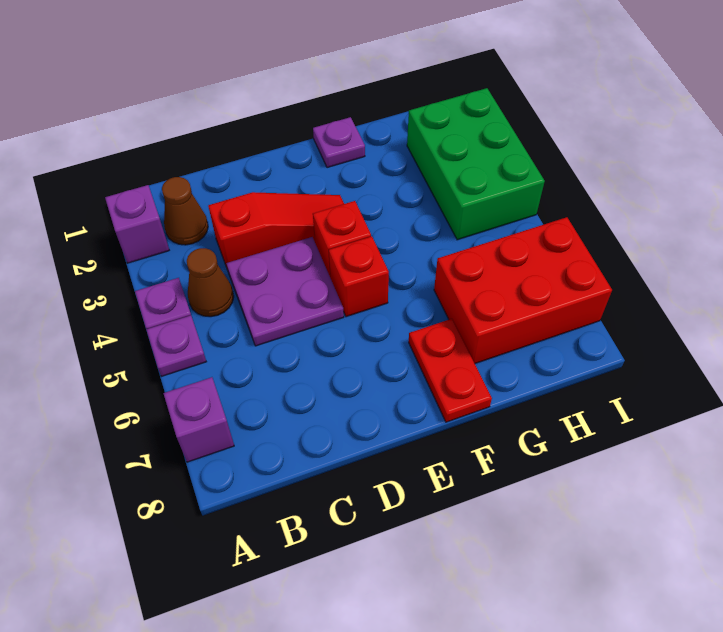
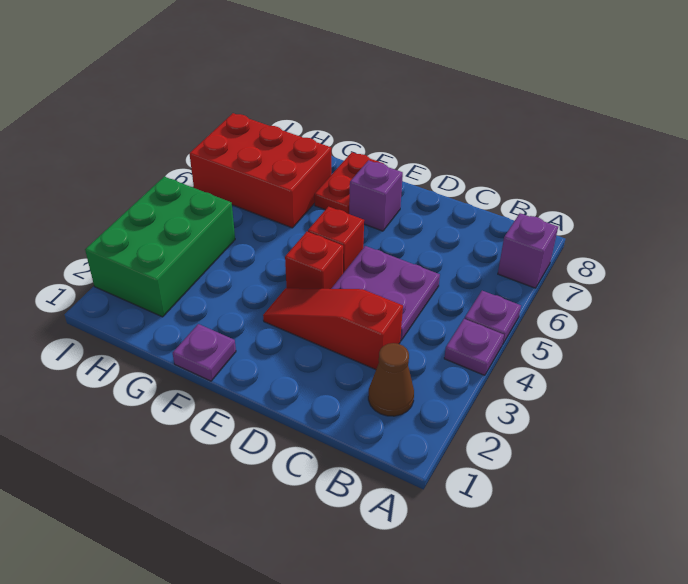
purple 1x1 brick [105,185,169,263] -> purple 1x1 brick moved to [349,160,403,231]
brown 1x1 cone [187,248,234,317] -> none

